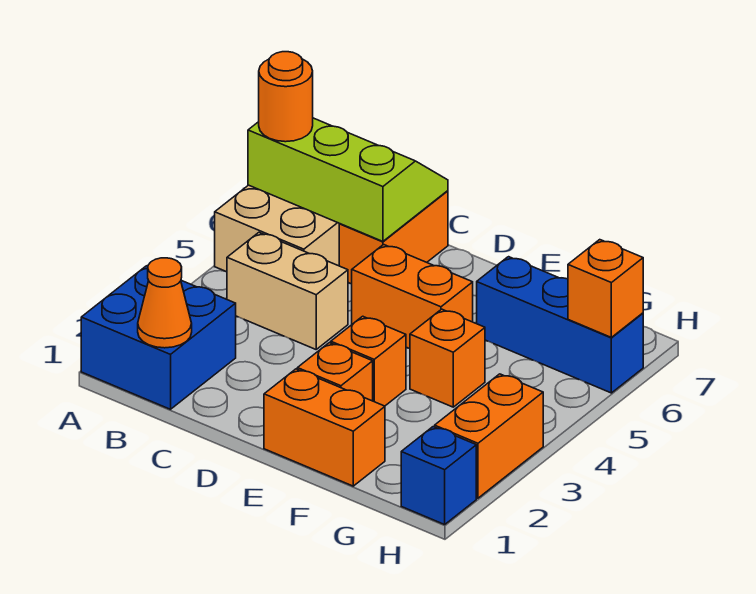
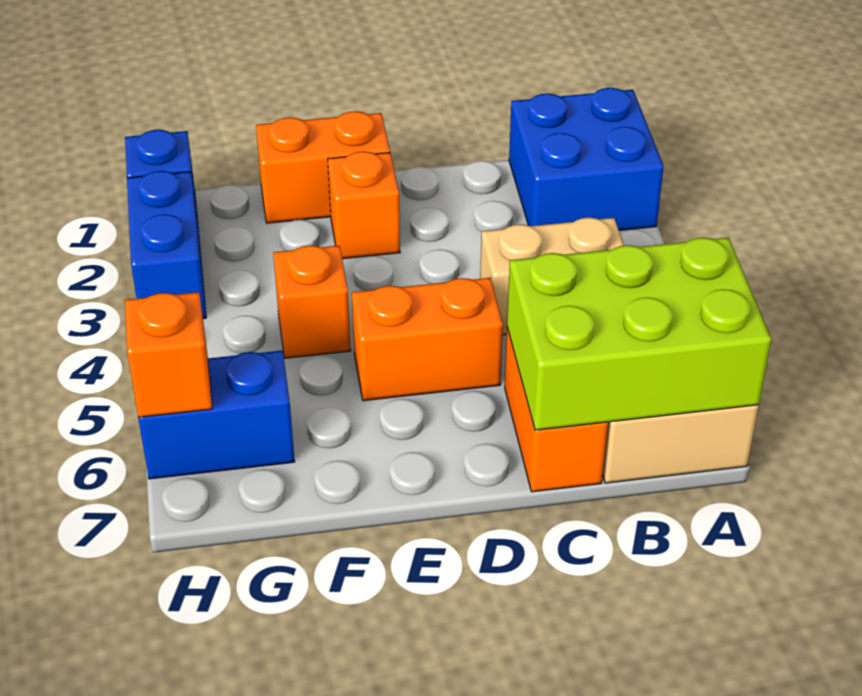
lime 2x3 slope [248,118,448,241] -> lime 2x3 brick [507,238,771,430]
orange 1x1 round brick [259,52,313,142] -> none
orange 1x1 cone [138,258,192,348] -> none
orange 1x1 brick [331,316,406,406] -> none
blue 1x3 brick [477,257,643,393] -> blue 1x2 brick [138,350,295,479]
orange 1x2 brick [435,374,543,498] -> blue 1x2 brick [127,171,206,319]

